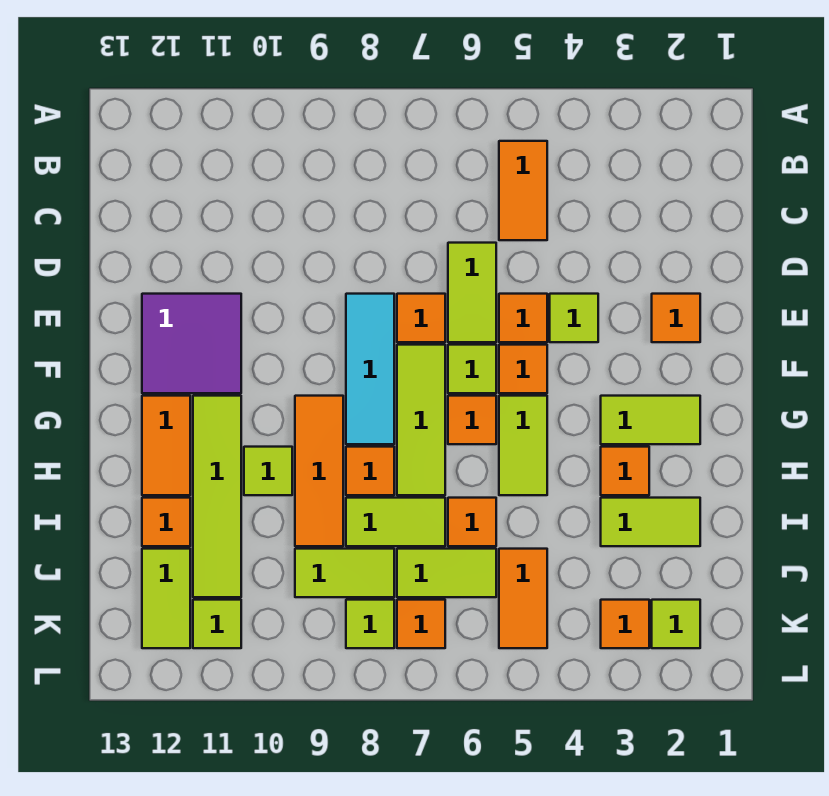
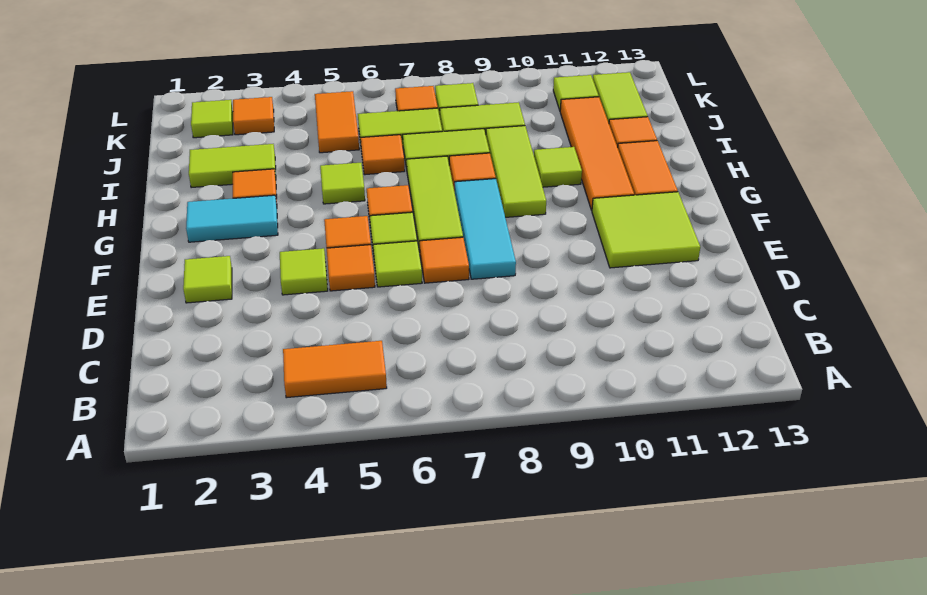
orange 1x2 tile [499,141,547,240] -> orange 1x2 tile turned to [283,341,387,398]
lime 1x2 tile [448,243,496,342] -> lime 1x1 tile [373,241,422,287]
orange 1x1 tile [652,294,700,342] -> lime 1x1 tile [183,256,232,303]
purple 2x2 tile [142,294,241,393] -> lime 2x2 tile [592,192,700,268]
lime 1x2 tile [601,396,700,444] -> cyan 1x2 tile [186,195,278,242]
lime 1x2 tile [499,396,547,495] -> lime 1x1 tile [320,163,365,204]
orange 1x3 tile [295,396,343,546] -> lime 1x3 tile [486,126,546,217]
lime 1x4 tile [193,396,241,597] -> orange 1x4 tile [560,97,634,210]

